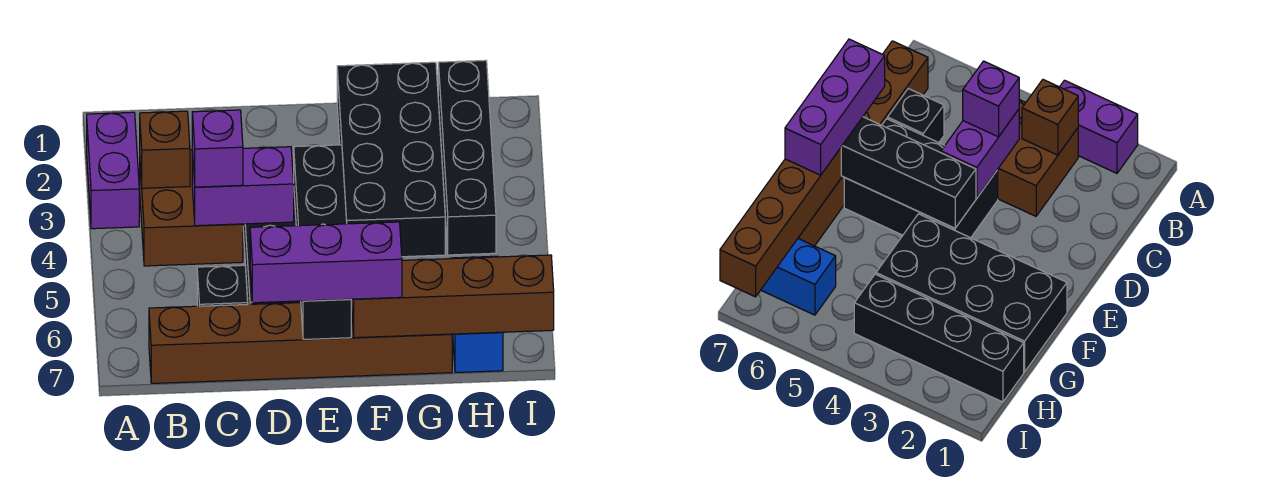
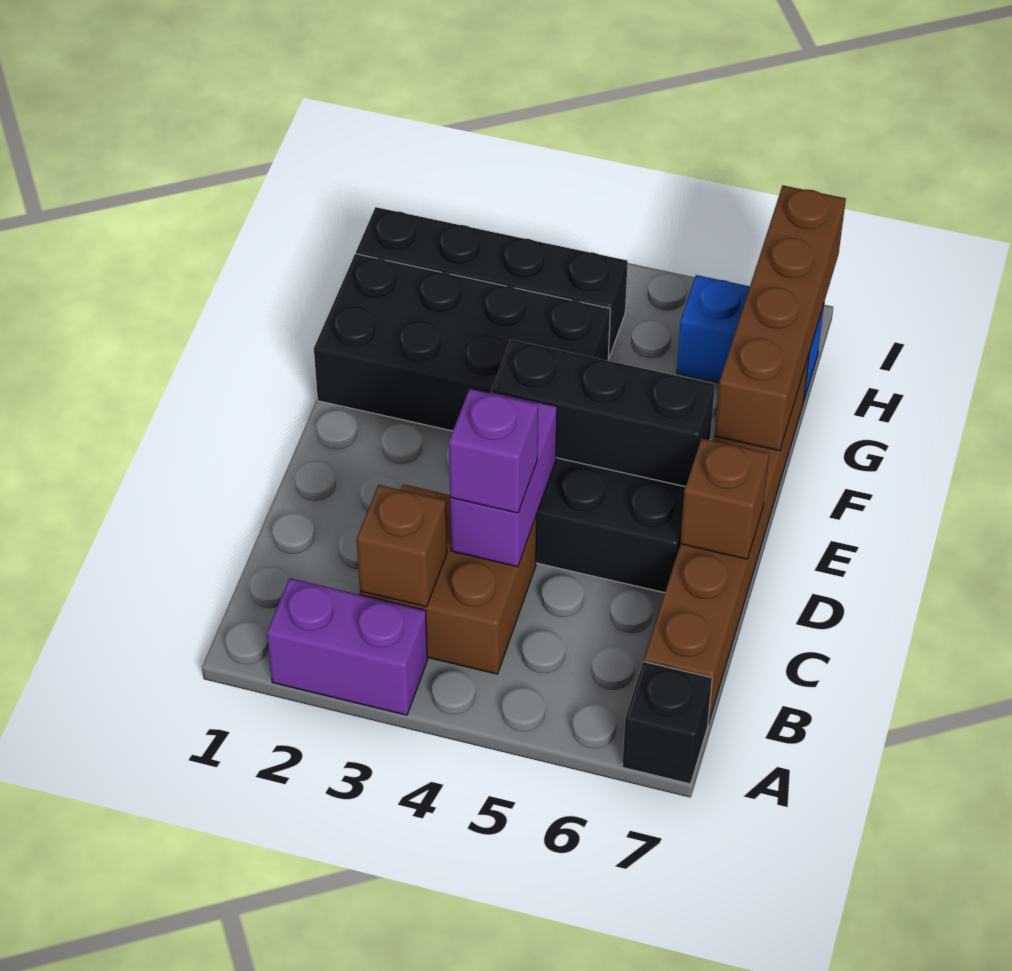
black 1x1 brick [197,265,248,306] -> black 1x1 brick moved to [622,662,712,784]
none -> brown 1x1 brick [680,438,769,559]
purple 1x3 brick [250,222,402,303] -> none
black 1x4 brick [294,145,351,339] -> black 1x3 brick [492,340,715,487]

